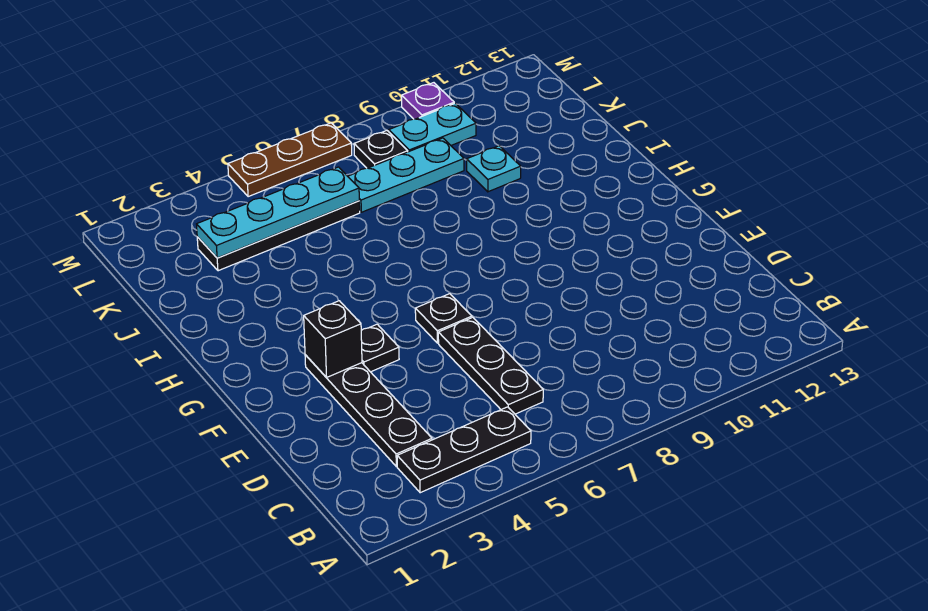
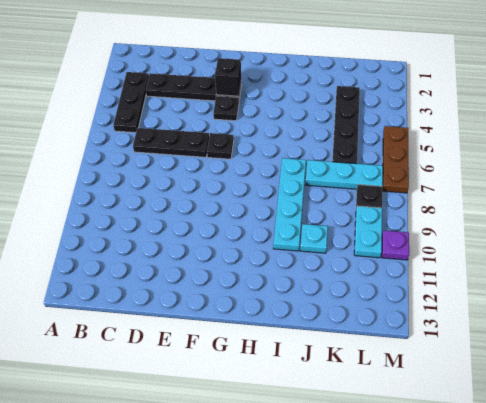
cyan 1x4 plate [197,167,359,258] -> cyan 1x4 plate moved to [273,158,306,251]
cyan 1x3 plate [348,138,464,212] -> cyan 1x3 plate turned to [305,160,383,189]

